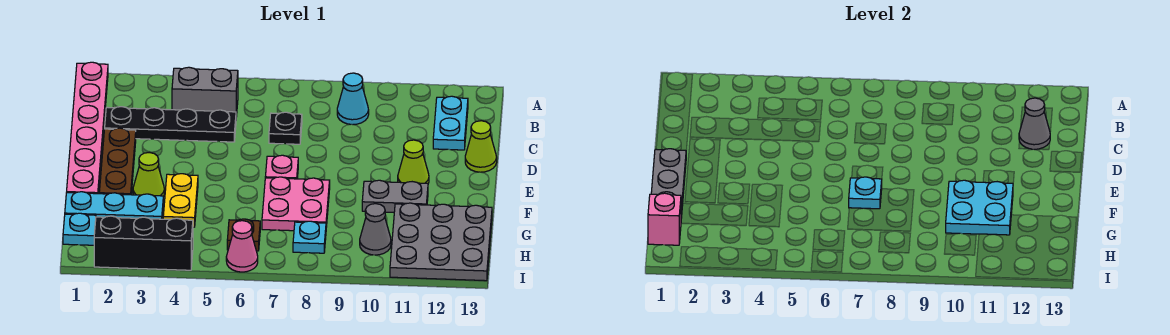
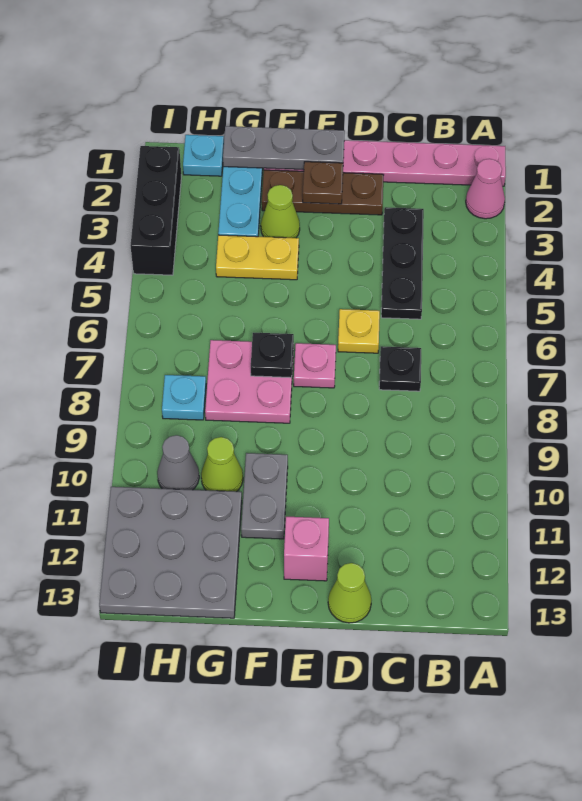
grey 1x2 brick [172,67,238,117] -> none
cyan 1x1 cone [337,73,369,125] -> none
cyan 1x2 plate [433,96,468,150] -> none
black 1x4 plate [105,107,236,142] -> black 1x3 plate [381,207,424,319]
grey 1x1 cone [1019,98,1050,150] -> none
none -> yellow 1x1 plate [338,309,380,353]
lime 1x1 cone [398,140,429,183] -> lime 1x1 cone moved to [201,437,243,492]
cyan 1x1 plate [849,177,882,209] -> black 1x1 plate [251,333,294,378]
cyan 2x2 plate [946,180,1013,235] -> none
pink 1x1 brick [648,193,681,245] -> pink 1x1 brick moved to [284,517,329,581]
brown 1x1 plate [227,219,260,251] -> brown 1x1 plate moved to [303,162,343,204]
pink 1x1 cone [226,221,258,272] -> pink 1x1 cone moved to [466,159,505,219]

